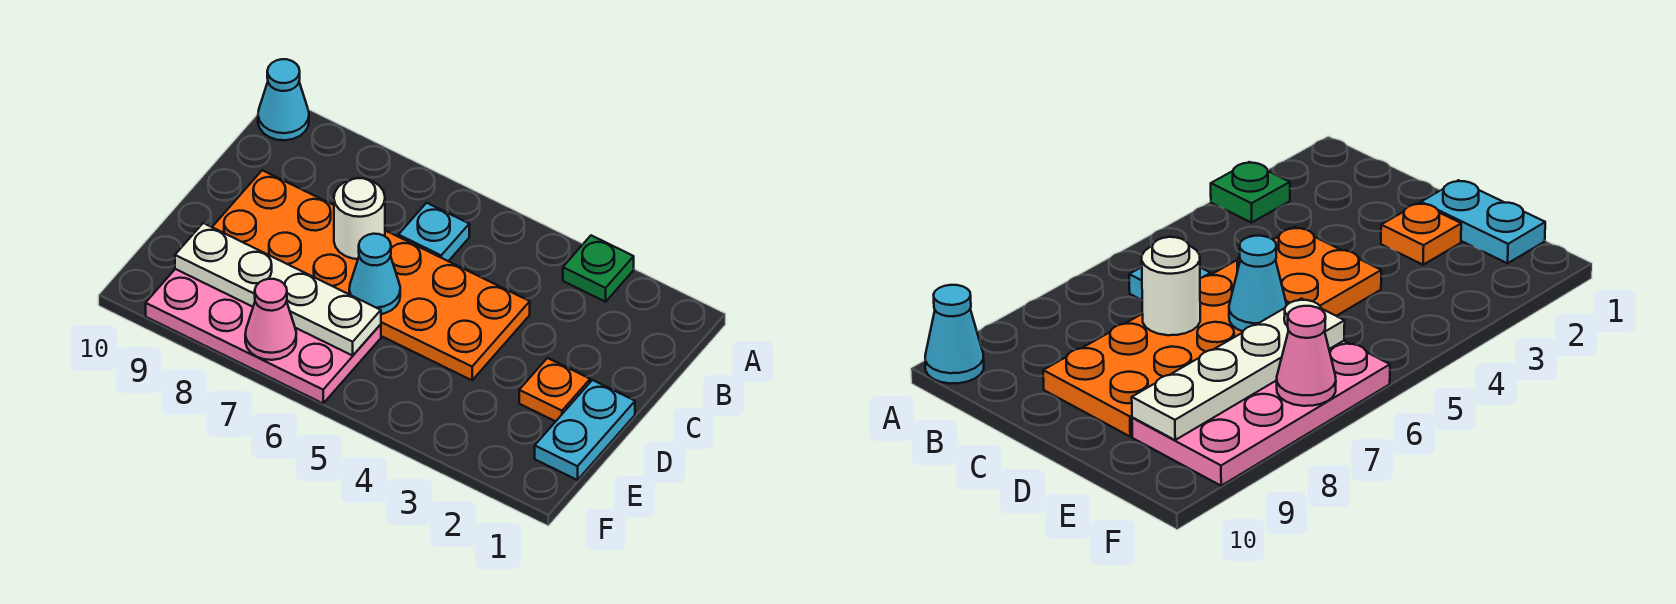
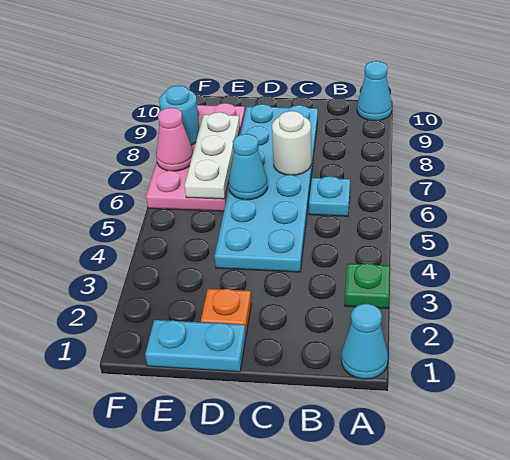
none -> cyan 1x1 cone [341,304,388,379]
orange 2x6 plate [212,170,530,380] -> cyan 2x6 plate [215,104,318,272]
white 1x4 plate [175,223,381,356] -> white 1x3 plate [185,112,240,199]
none -> cyan 1x1 round brick [159,85,200,145]

